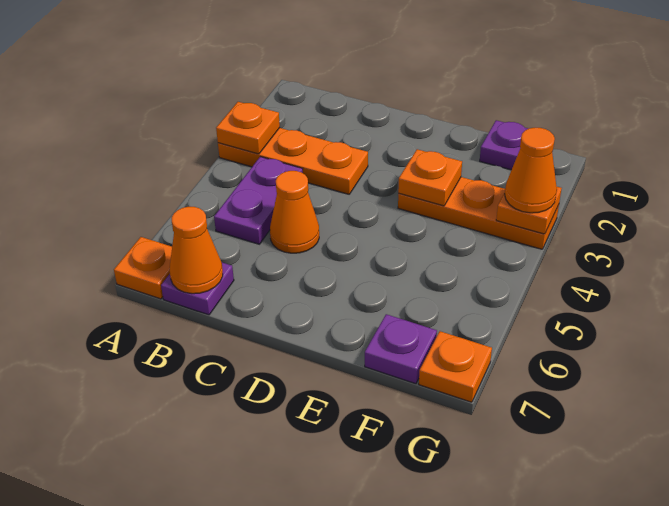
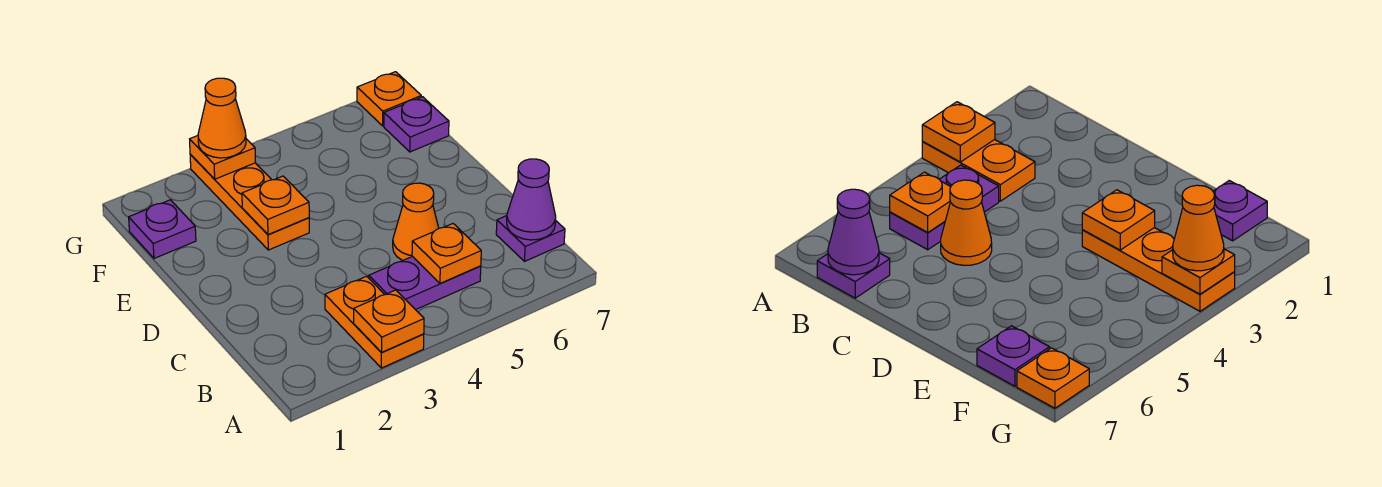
orange 1x3 plate [218,128,368,194] -> orange 1x2 plate [325,276,424,368]
orange 1x1 plate [114,237,172,299] -> orange 1x1 plate moved to [412,224,481,283]
orange 1x1 cone [169,207,223,294] -> purple 1x1 cone [507,159,556,240]

